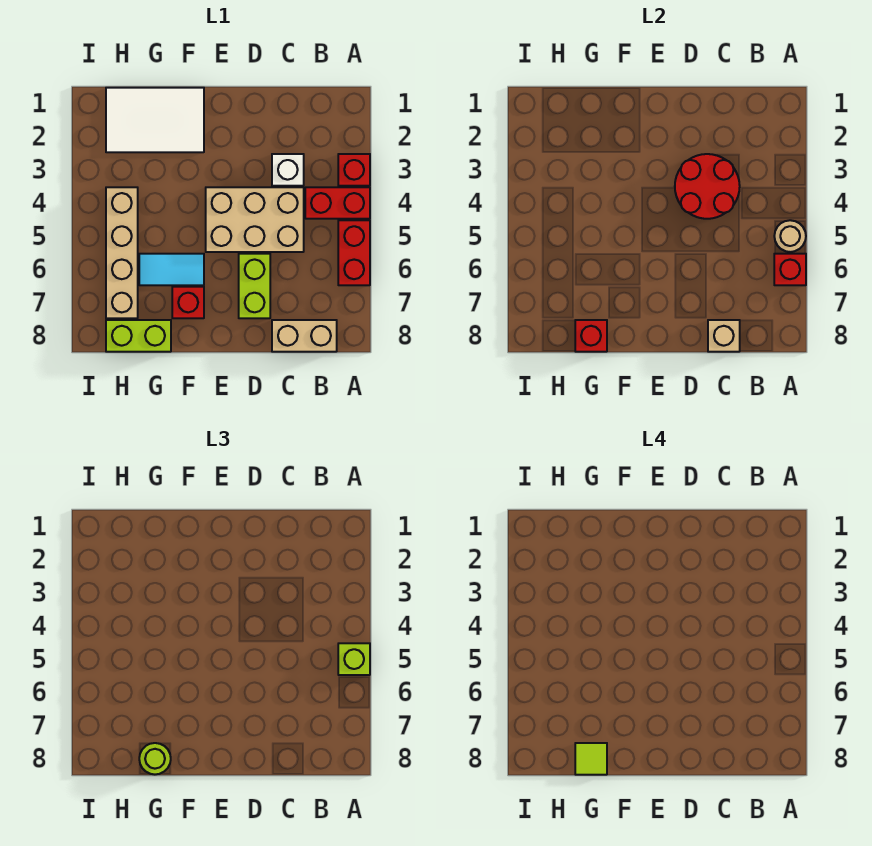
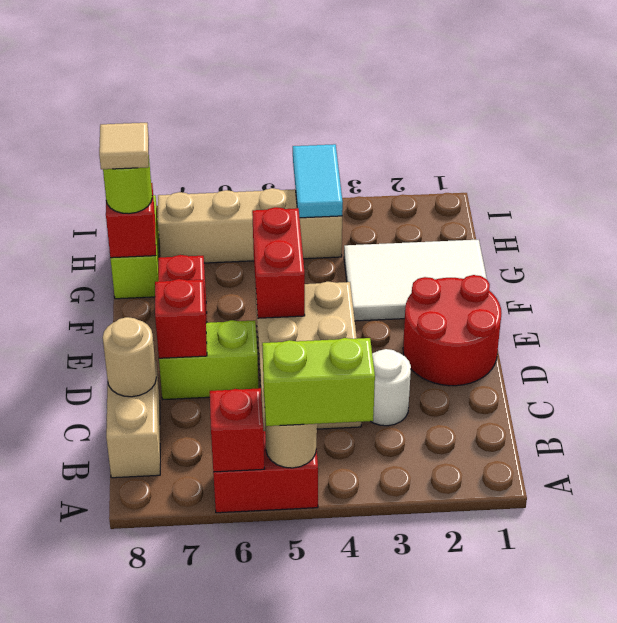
red 1x1 brick [338,154,370,186] -> red 1x1 brick moved to [155,279,207,358]
red 1x2 brick [305,187,370,219] -> red 1x2 brick moved to [252,207,305,318]
lime 1x1 brick [338,643,370,675] -> lime 1x2 brick [262,338,375,426]
white 1x1 brick [272,154,304,186] -> white 1x1 round brick [371,349,411,426]
red 2x2 round brick [675,154,740,219] -> red 2x2 round brick moved to [403,275,502,386]
tan 1x1 brick [708,320,740,352] -> tan 1x1 round brick [103,317,156,397]
white 2x3 tile [106,88,204,152] -> white 2x3 tile turned to [344,240,487,321]
cyan 1x2 tile [139,254,204,285] -> cyan 1x2 tile moved to [293,144,343,218]
lime 1x1 tile [575,743,607,775] -> tan 1x1 tile [99,123,149,169]

